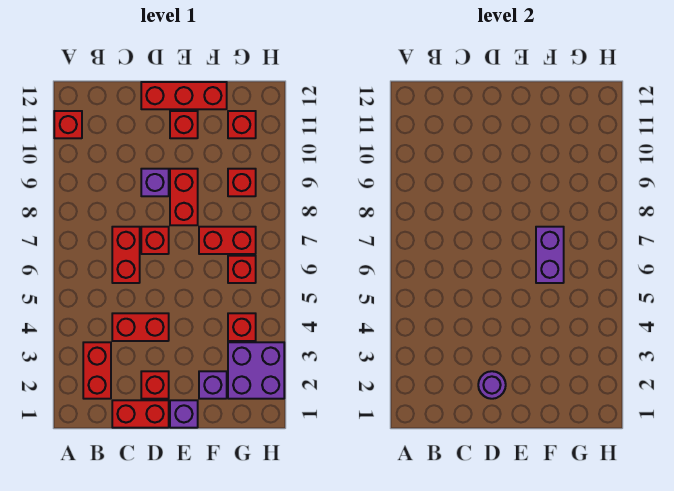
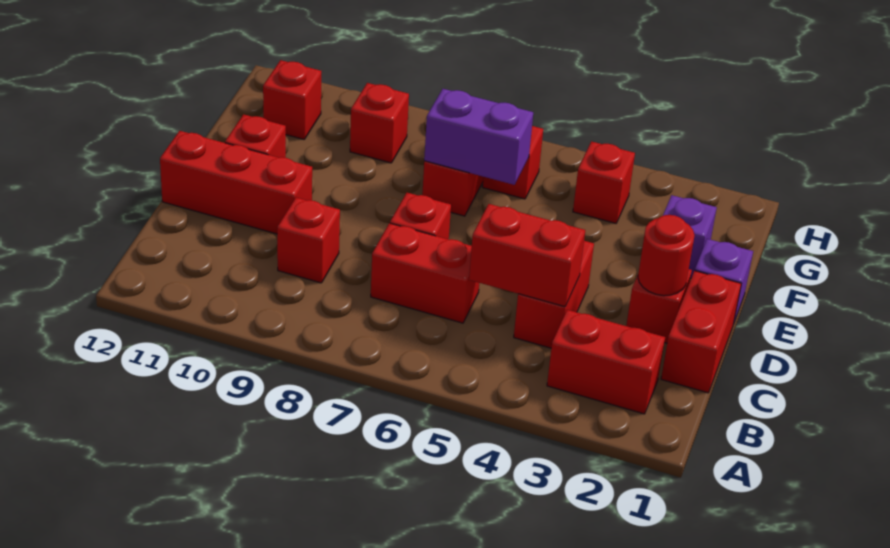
red 1x1 brick [54,111,82,138] -> red 1x1 brick moved to [277,198,340,283]
purple 1x1 round brick [478,371,506,399] -> red 1x1 round brick [638,215,695,296]
purple 1x1 brick [141,169,169,196] -> none
red 1x3 brick [141,82,227,109] -> red 1x3 brick turned to [160,131,312,234]
red 1x2 brick [170,169,198,225] -> red 1x2 brick moved to [469,204,585,307]
purple 2x2 brick [228,342,284,399] -> none

